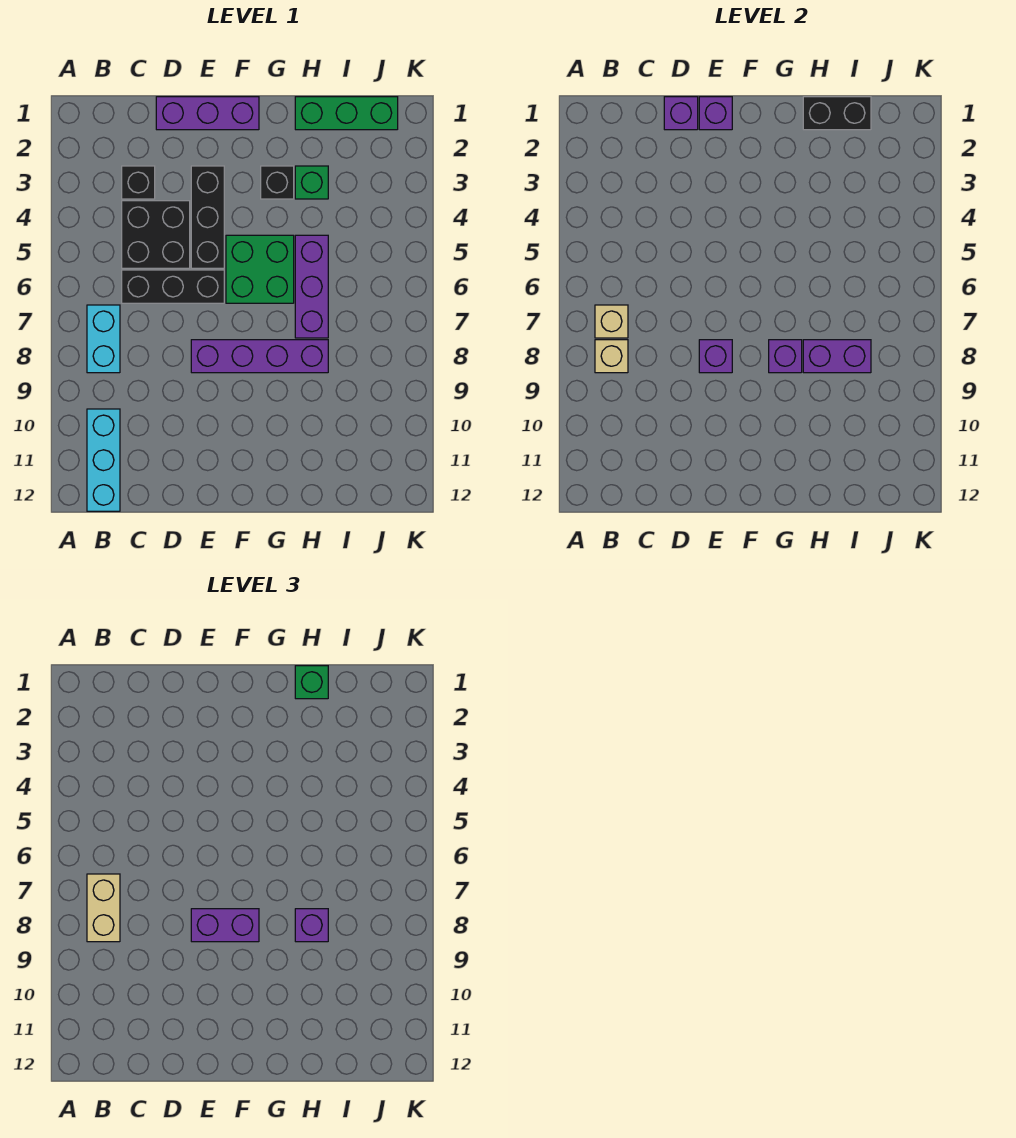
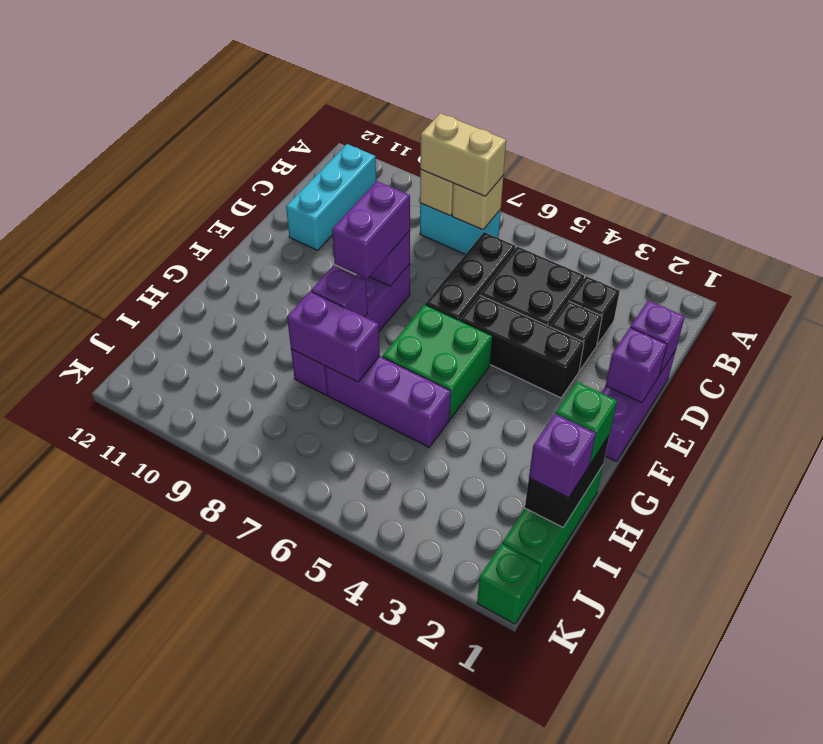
cyan 1x3 brick [87,409,120,511] -> cyan 1x3 brick turned to [286,144,376,250]
black 1x1 brick [261,166,294,199] -> black 1x1 brick moved to [550,301,602,371]
green 1x1 brick [295,166,328,199] -> green 1x1 brick moved to [477,544,540,624]
purple 1x2 brick [803,340,871,373] -> purple 1x2 brick turned to [287,291,380,382]
purple 1x1 brick [295,909,328,942] -> purple 1x1 brick moved to [529,414,596,498]

